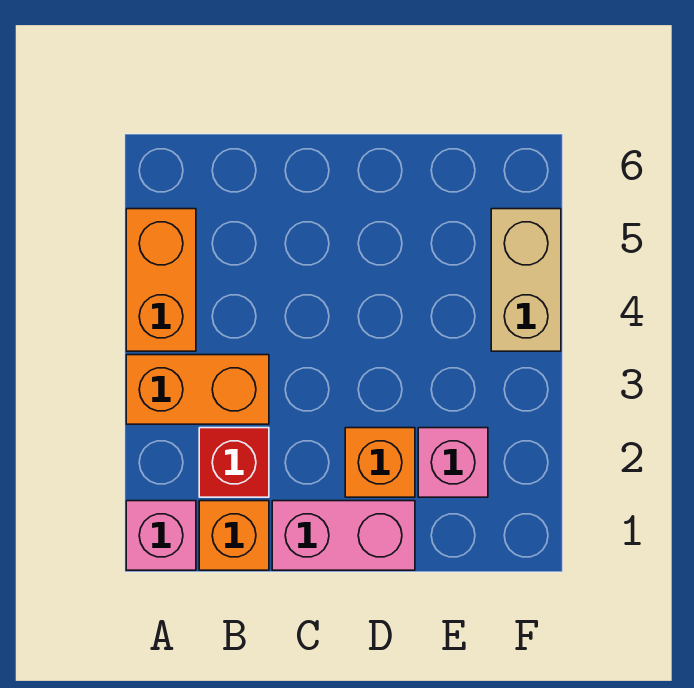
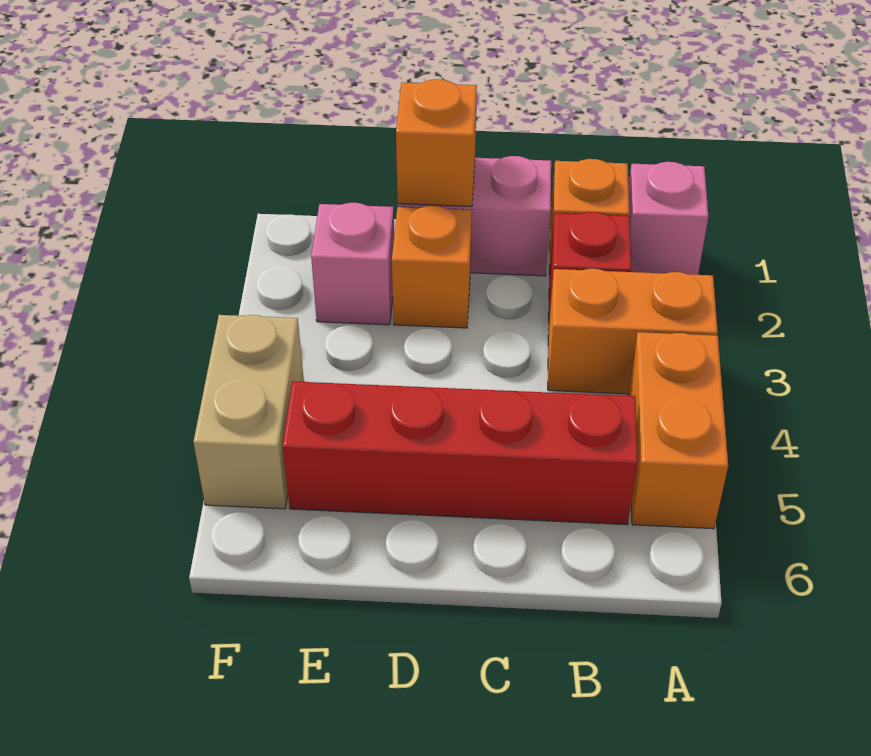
none -> red 1x4 brick [282,381,638,525]
none -> orange 1x1 brick [396,79,477,207]

